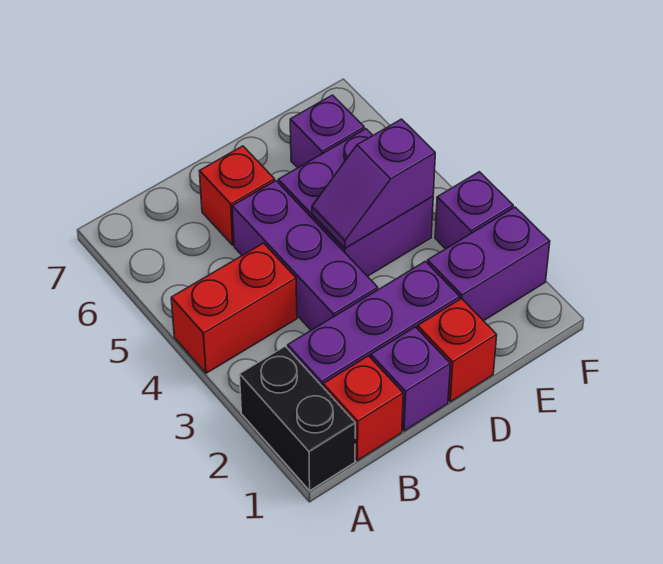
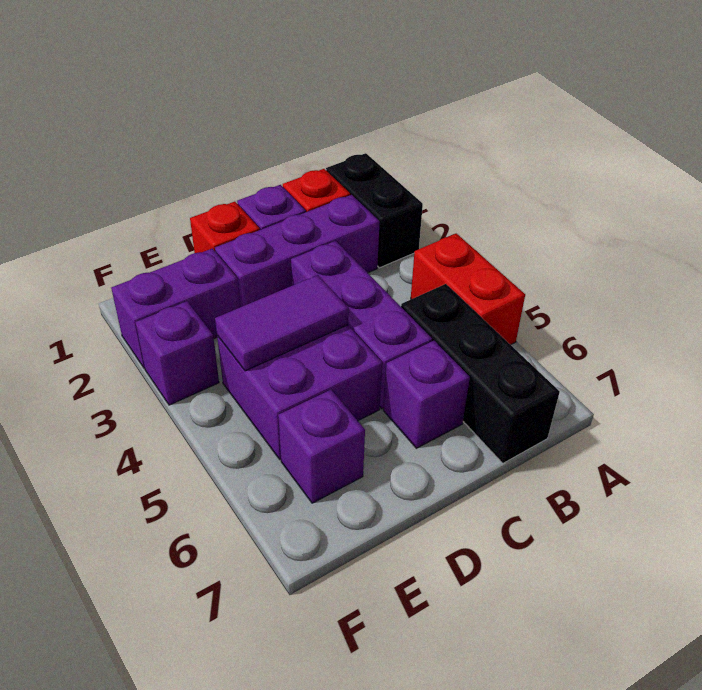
red 1x2 brick [171,243,297,373] -> red 1x2 brick turned to [411,233,525,345]
none -> black 1x3 brick [401,284,560,463]
red 1x1 brick [199,146,275,245] -> purple 1x1 brick [383,341,470,448]
purple 1x2 slope [312,119,435,248] -> purple 1x2 tile [215,275,349,371]

